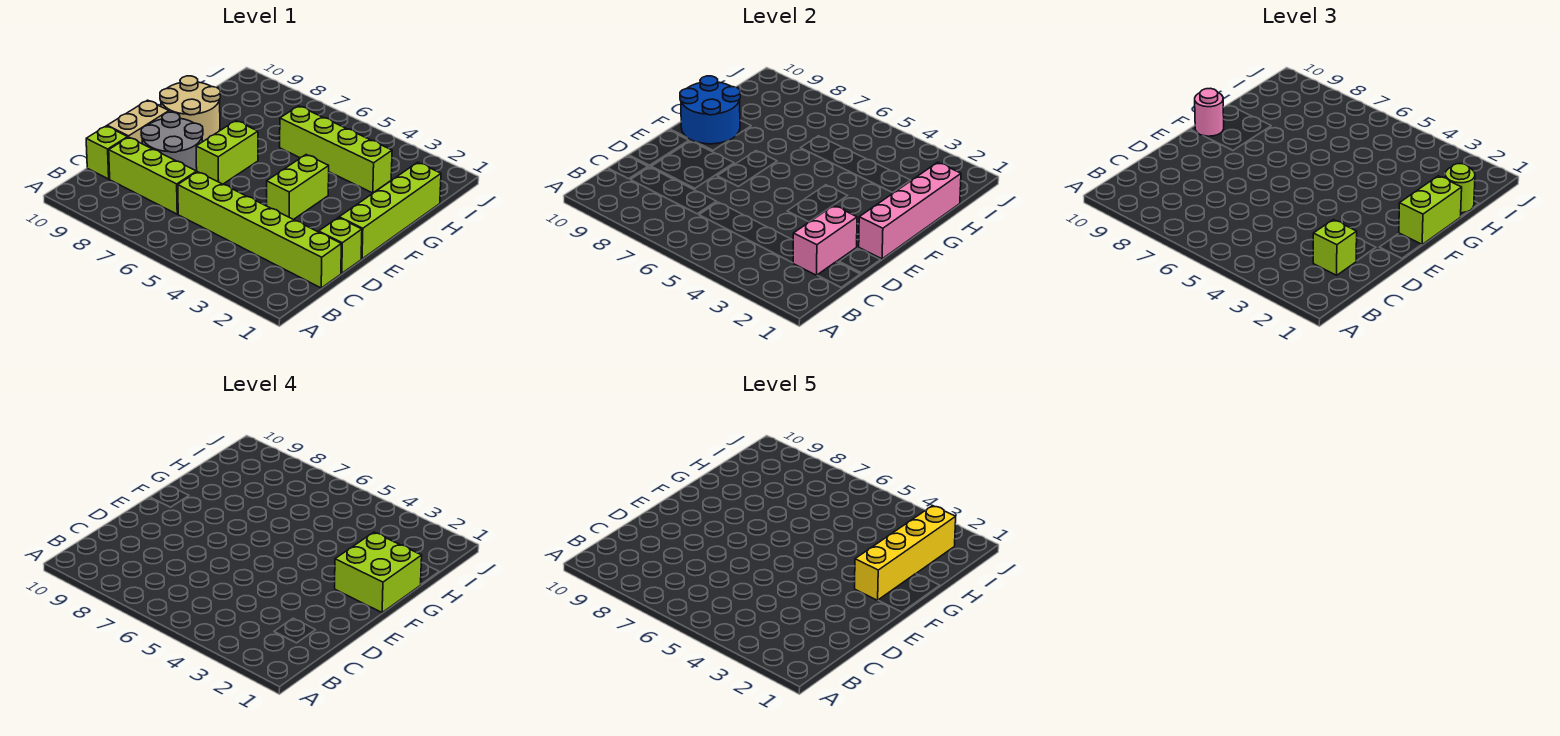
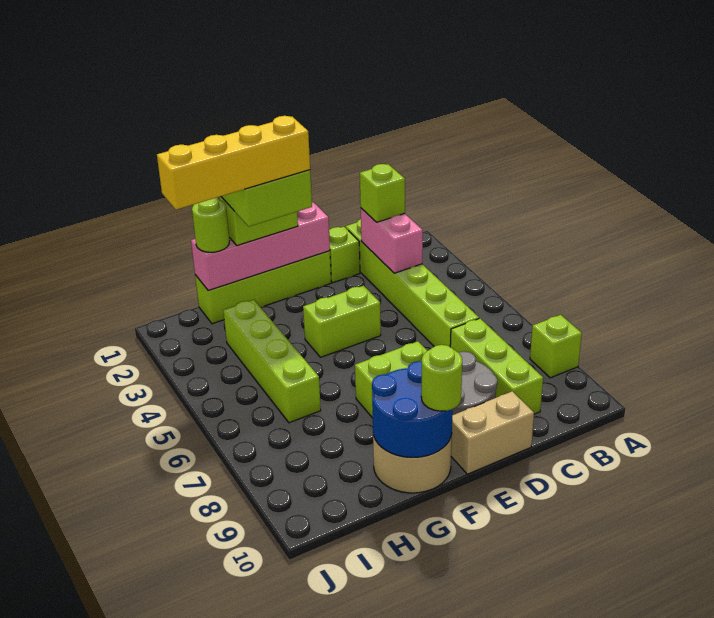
pink 1x2 brick [793,205,857,275] -> pink 1x2 brick turned to [361,208,423,273]
lime 1x1 brick [86,126,128,179] -> lime 1x1 brick moved to [530,315,582,378]
pink 1x1 round brick [1195,88,1224,136] -> lime 1x1 round brick [421,345,462,411]

